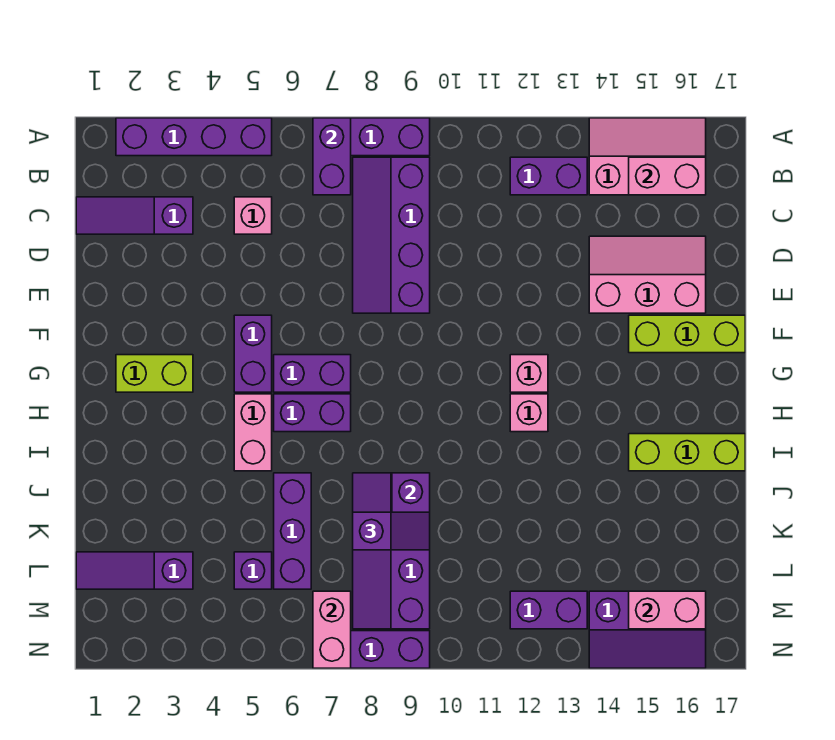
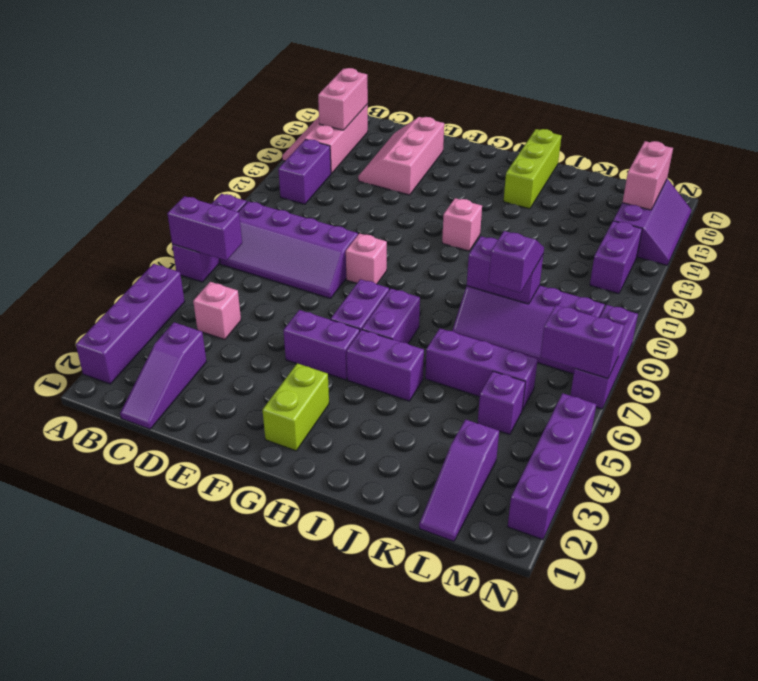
lime 1x3 brick [629,315,745,353] -> none
pink 1x1 brick [510,355,548,392] -> pink 1x1 brick moved to [346,233,387,284]
pink 1x2 brick [234,394,272,471] -> purple 1x2 brick [346,330,424,401]
pink 1x2 brick [313,591,351,668] -> purple 1x2 brick [540,305,624,379]
none -> purple 1x4 brick [508,393,596,540]

